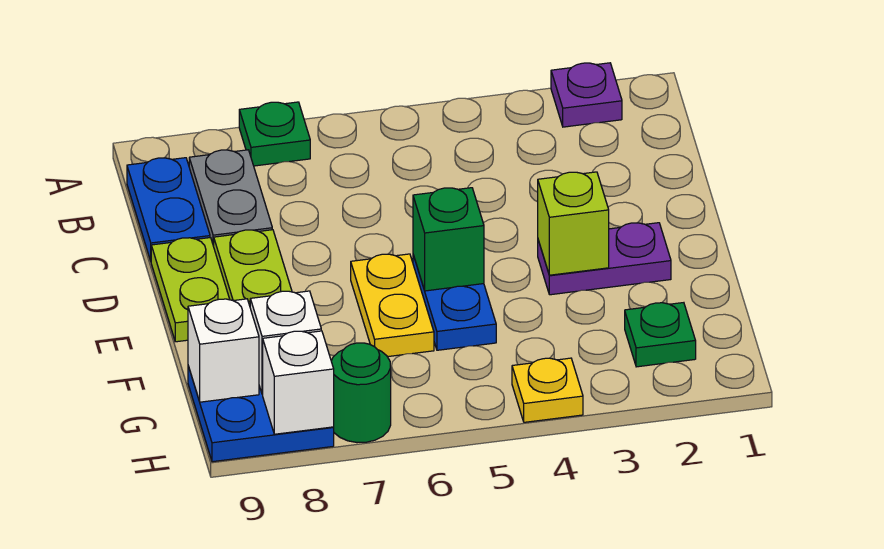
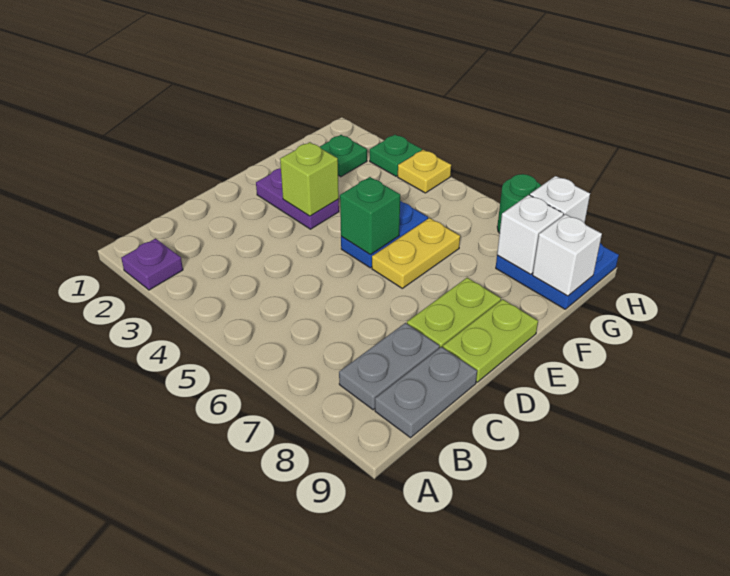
green 1x1 plate [239,102,310,166] -> green 1x1 plate moved to [370,135,422,176]
blue 1x2 plate [127,158,210,261] -> grey 1x2 plate [375,347,477,438]

